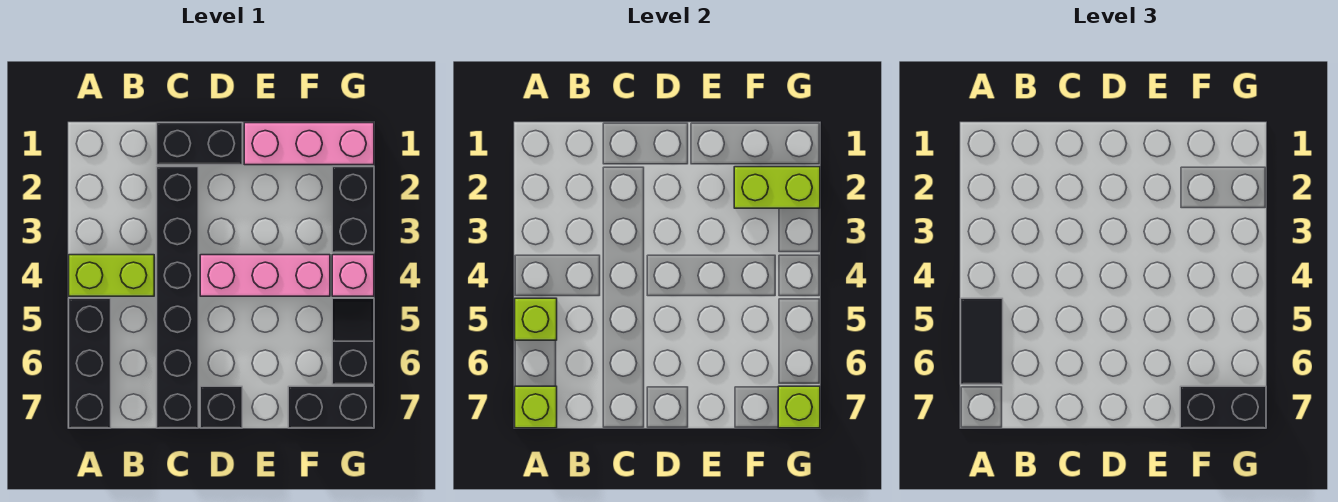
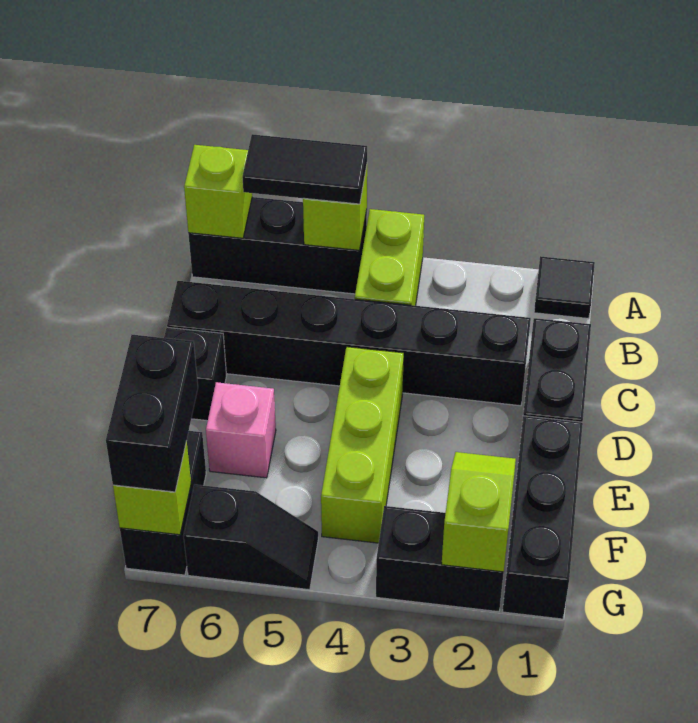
none -> black 1x1 tile [534,256,595,319]
pink 1x3 brick [200,255,330,296] -> lime 1x3 brick [321,347,404,543]
pink 1x3 brick [244,123,374,165] -> black 1x3 brick [502,416,583,619]
lime 1x2 brick [734,167,820,208] -> lime 1x2 slope [442,452,516,572]
pink 1x1 brick [332,255,374,296] -> pink 1x1 brick moved to [206,382,276,478]

